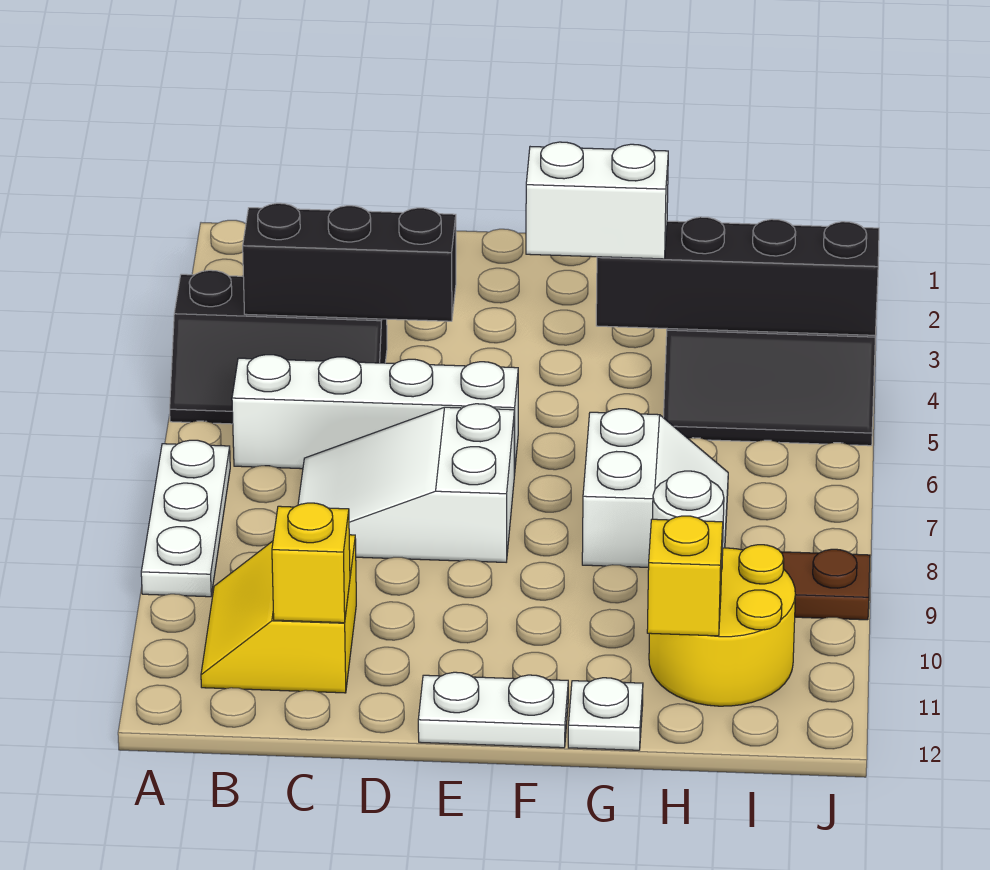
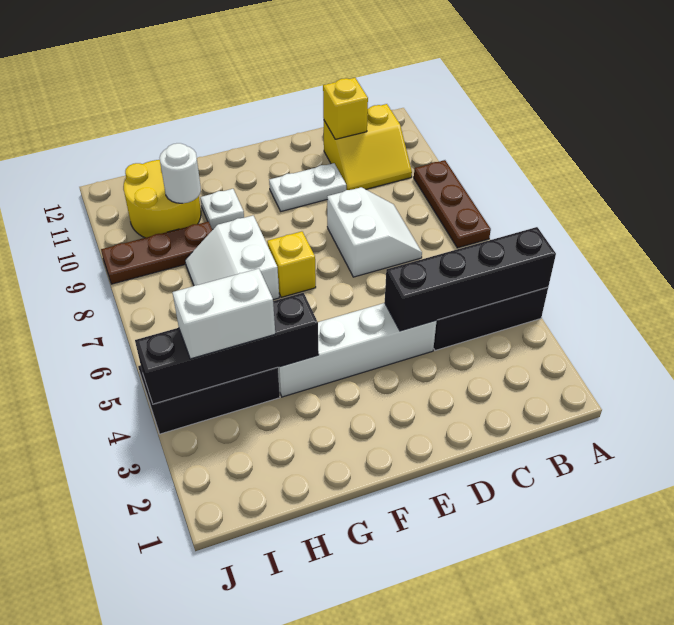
white 1x3 plate [141,440,230,597] -> brown 1x3 plate [414,160,491,248]
black 1x3 brick [243,203,456,321] -> black 1x4 brick [385,227,556,331]
white 1x4 brick [232,355,518,476] -> white 1x4 brick moved to [278,303,437,397]
yellow 2x2 slope [201,535,356,693] -> yellow 2x2 slope turned to [324,104,412,190]
white 2x3 slope [298,404,514,562] -> white 2x2 slope [327,187,422,277]
white 1x2 plate [418,672,568,748] -> white 1x2 plate moved to [269,163,346,211]
white 1x2 brick [526,142,668,259] -> white 1x2 brick moved to [172,269,275,359]
white 1x1 plate [568,678,643,750] -> white 1x1 plate moved to [200,189,244,230]
yellow 1x1 brick [647,516,723,636] -> yellow 1x1 brick moved to [267,231,316,297]

